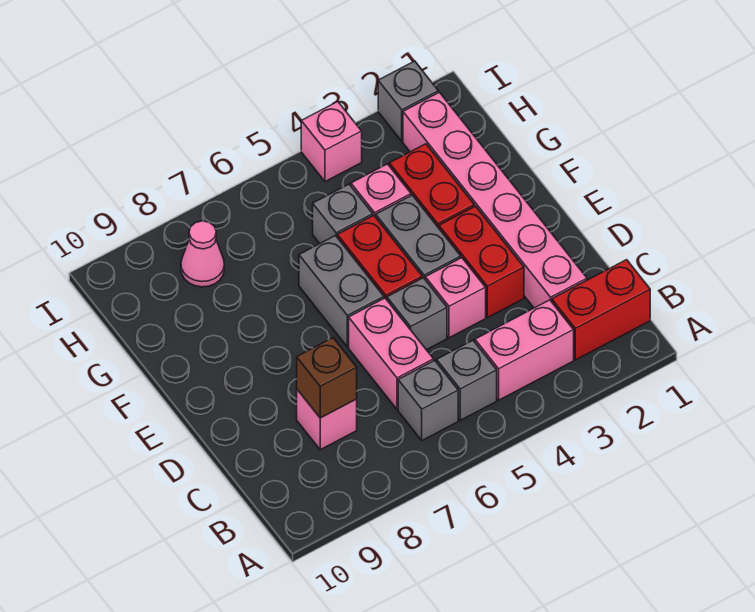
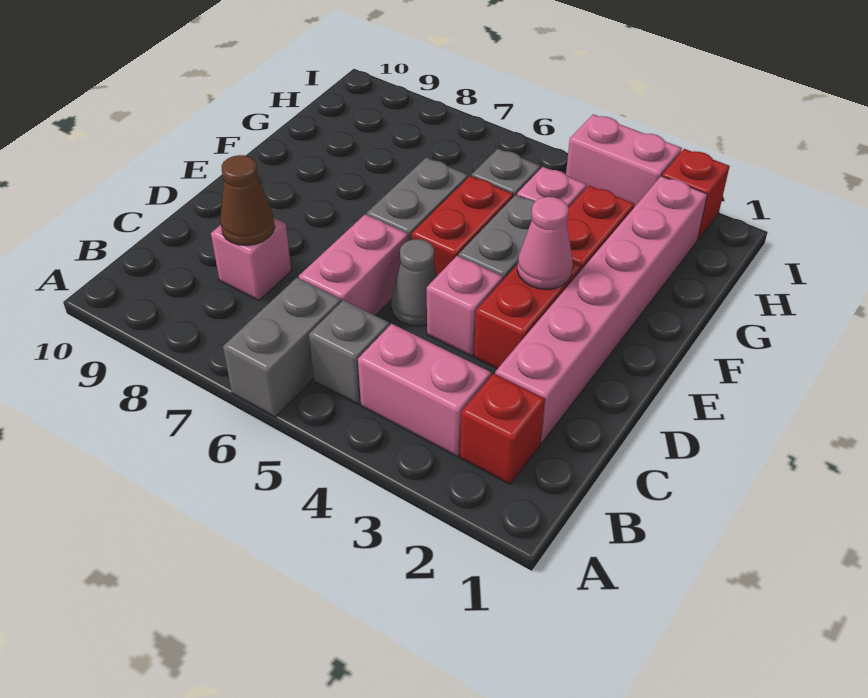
red 1x2 brick [552,260,650,360] -> red 1x1 brick [460,374,545,484]
grey 1x1 brick [398,360,458,440] -> grey 1x2 brick [223,278,341,417]
brown 1x1 brick [297,338,357,418] -> brown 1x1 cone [220,155,275,245]
grey 1x1 brick [387,278,447,350] -> grey 1x1 cone [391,239,437,326]
pink 1x1 cone [181,221,224,287] -> pink 1x1 cone moved to [517,197,573,289]
grey 1x1 brick [378,61,438,141] -> red 1x1 brick [662,149,730,240]
pink 1x1 brick [301,102,362,182] -> pink 1x2 brick [566,114,682,207]

